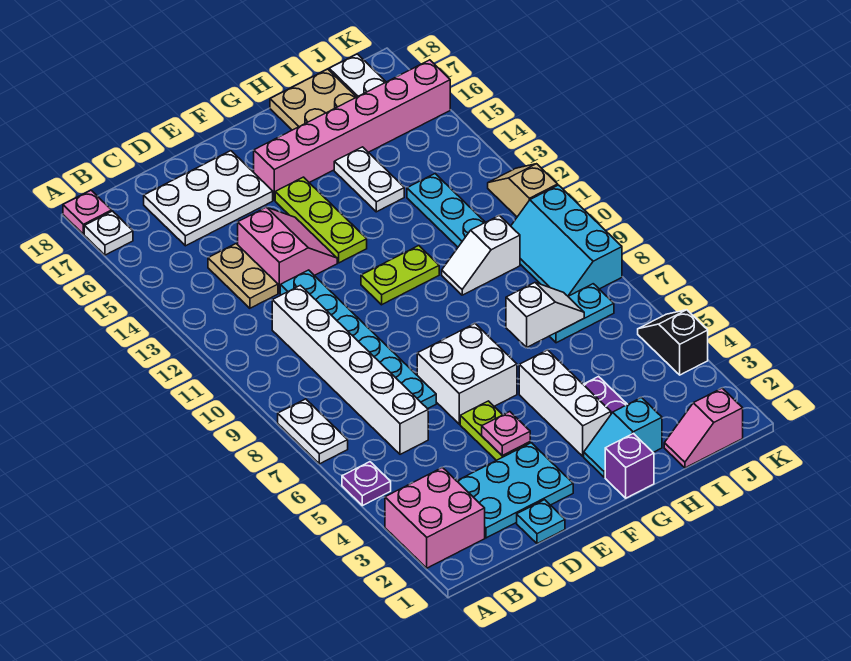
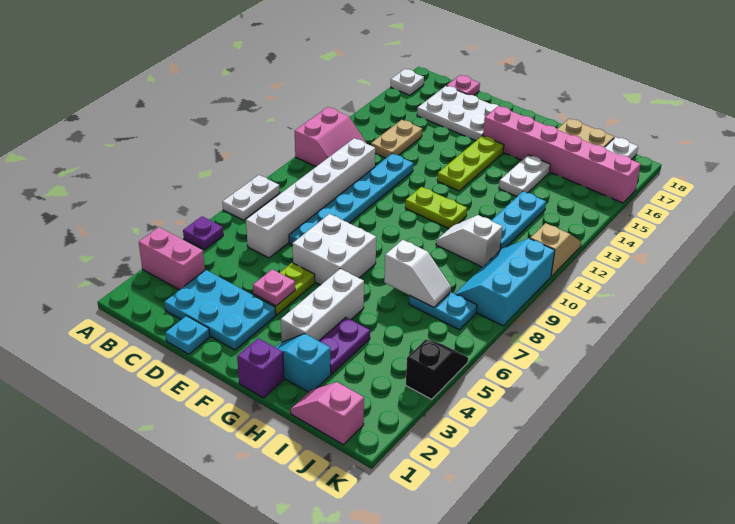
pink 2x2 brick [385,467,485,568] -> pink 1x2 brick [139,227,205,290]
pink 1x1 plate [63,190,112,234] -> pink 1x1 plate moved to [447,75,480,95]
pink 2x2 slope [238,207,337,293] -> pink 2x2 slope moved to [295,107,367,167]

